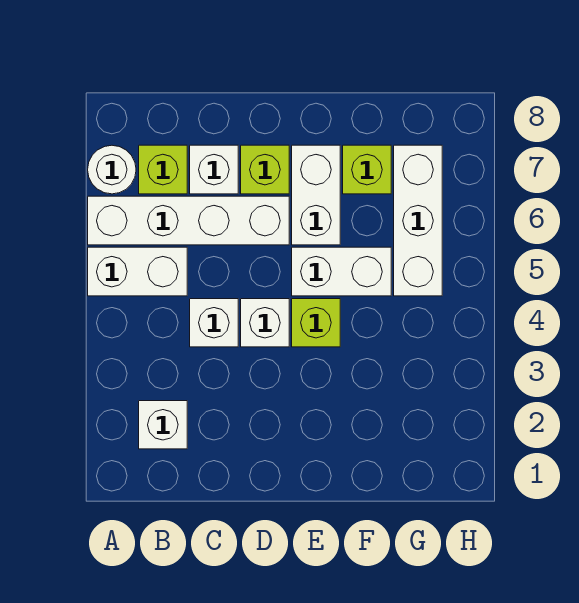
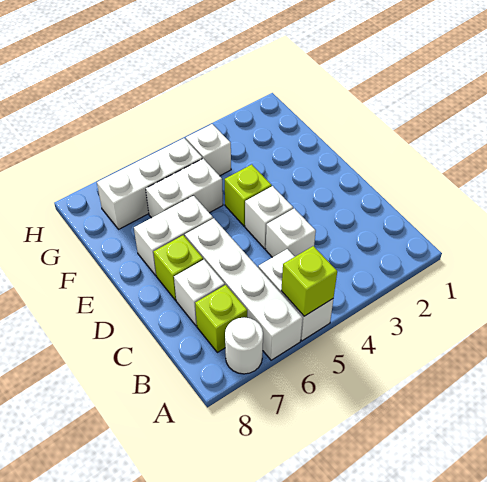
white 1x1 brick [139,401,187,449] -> white 1x1 brick moved to [186,124,231,176]
white 1x2 brick [292,247,391,296] -> white 1x2 brick turned to [146,159,223,218]
lime 1x1 brick [343,145,391,194] -> lime 1x1 brick moved to [281,246,337,316]

